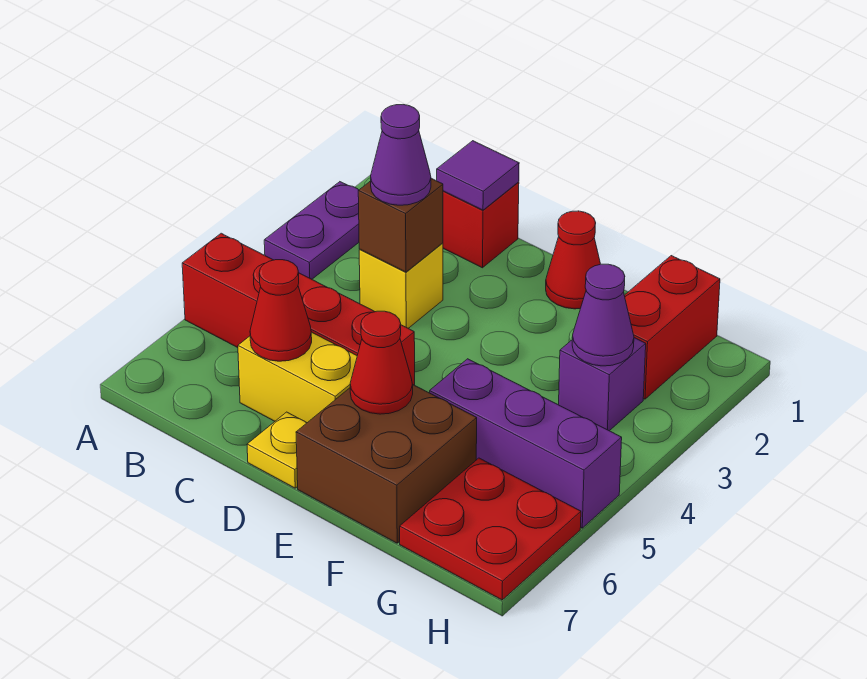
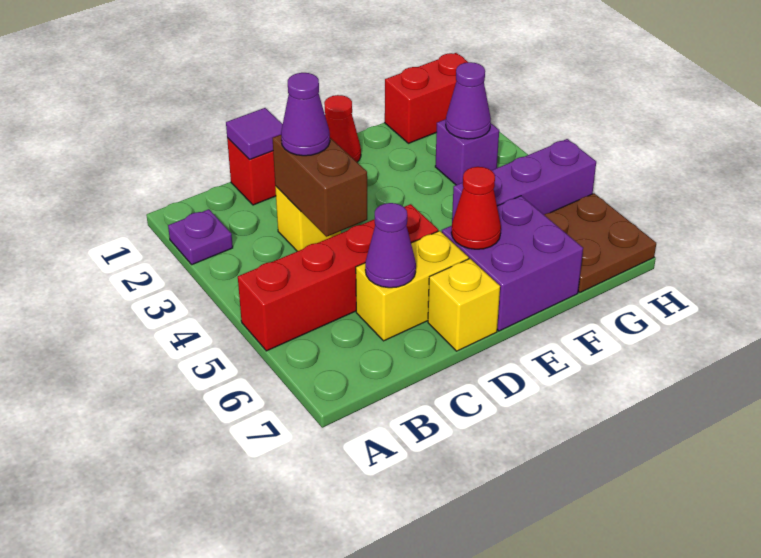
purple 1x2 plate [264,182,359,279] -> purple 1x1 plate [168,209,233,265]
brown 1x1 brick [358,178,443,272] -> brown 1x2 brick [272,135,367,237]
red 1x1 cone [250,260,312,361] -> purple 1x1 cone [365,203,416,288]
yellow 1x1 plate [247,412,307,488] -> yellow 1x1 brick [428,259,500,351]
brown 2x2 brick [296,384,477,543] -> purple 2x2 brick [442,196,583,331]
red 1x2 brick [624,256,720,399] -> red 1x2 brick turned to [385,53,468,143]
red 2x2 plate [400,458,581,600] -> brown 2x2 plate [544,193,656,292]

